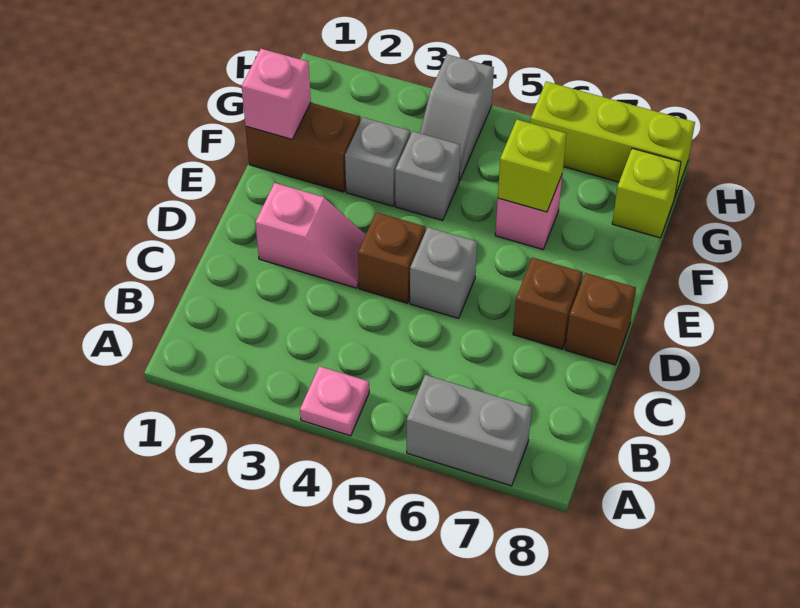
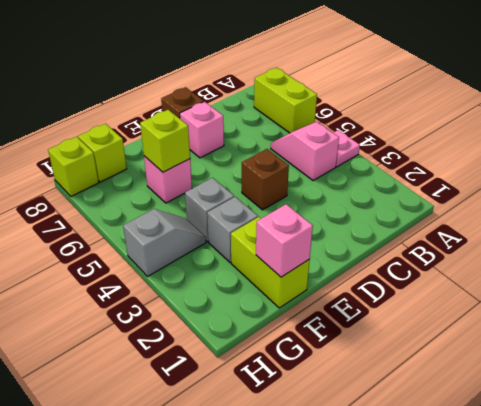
grey 1x2 brick [407,375,532,486] -> lime 1x2 brick [254,68,317,133]
pink 1x2 slope [255,183,366,288] -> pink 1x2 slope moved to [271,122,339,181]
grey 1x1 brick [410,227,477,318] -> none
brown 1x1 brick [513,257,583,349] -> pink 1x1 brick [180,102,224,158]
brown 1x2 brick [246,103,360,192] -> lime 1x2 brick [231,217,310,308]
lime 1x3 brick [530,81,695,196] -> lime 1x1 brick [48,137,99,196]

